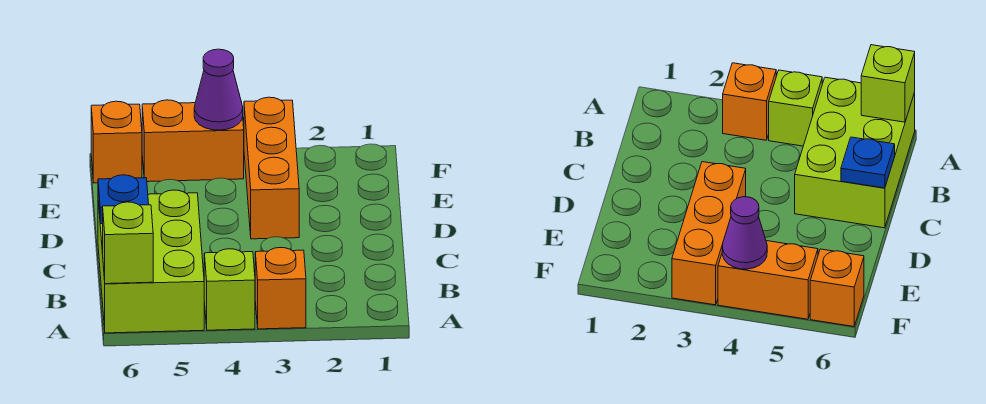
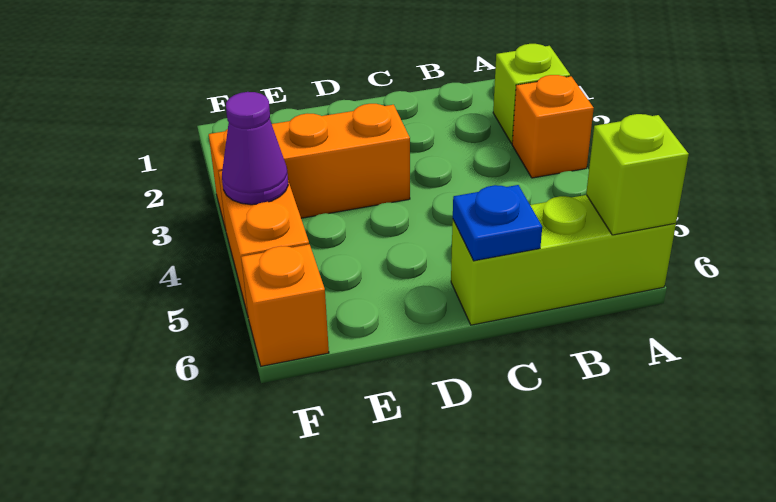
lime 1x1 brick [204,249,255,330] -> lime 1x1 brick moved to [493,44,570,143]
lime 2x3 brick [98,190,204,333] -> lime 1x3 brick [451,195,676,325]

